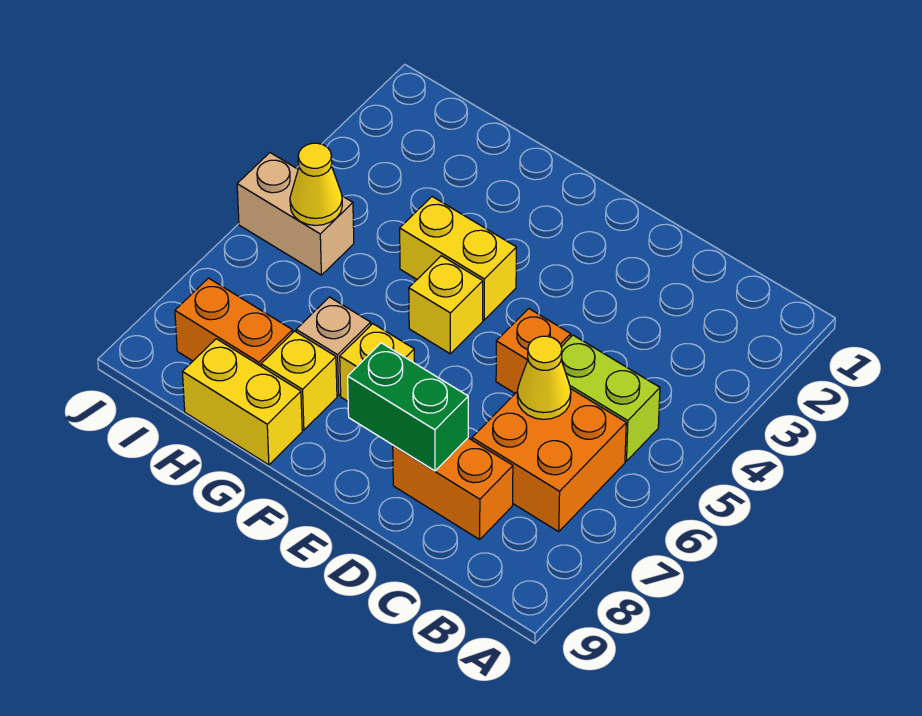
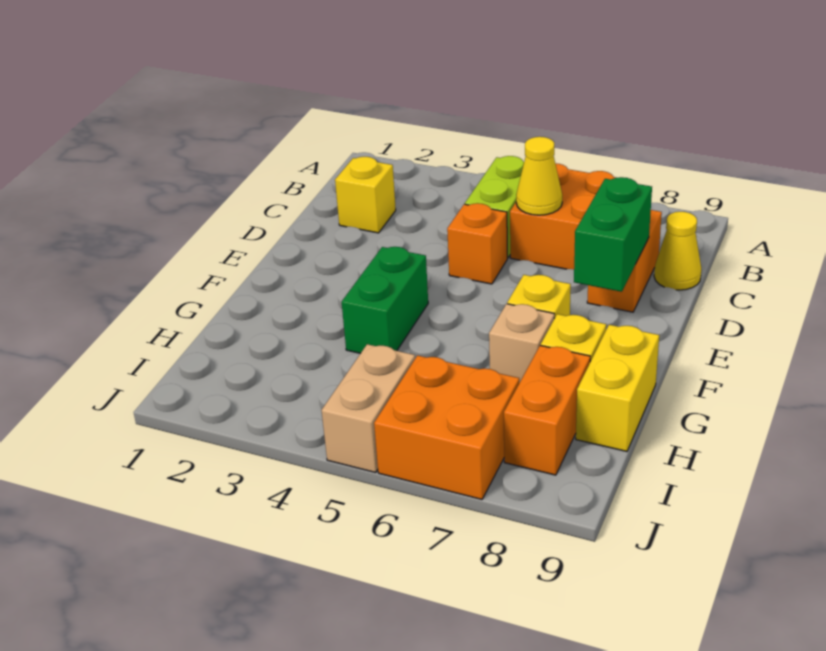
yellow 1x2 brick [400,197,516,320] -> green 1x2 brick [342,247,428,353]
yellow 1x1 brick [409,256,483,354] -> yellow 1x1 brick moved to [335,157,396,233]
yellow 1x1 cone [290,143,342,225] -> yellow 1x1 cone moved to [654,212,701,290]
none -> orange 2x2 brick [374,355,519,499]

